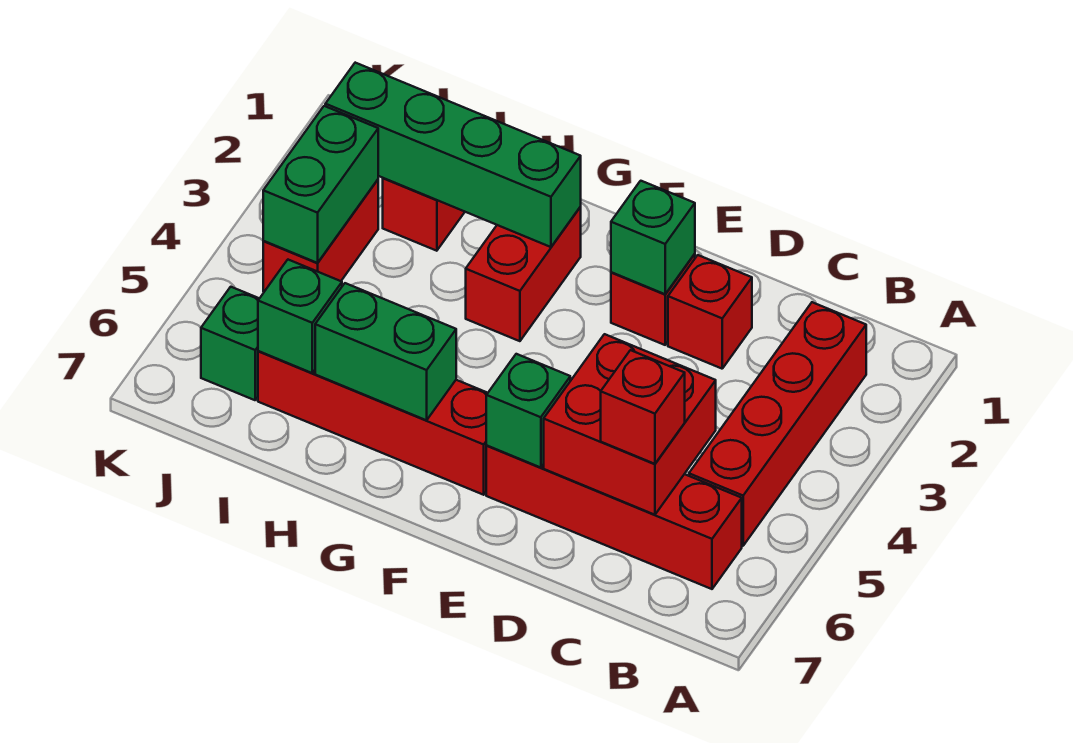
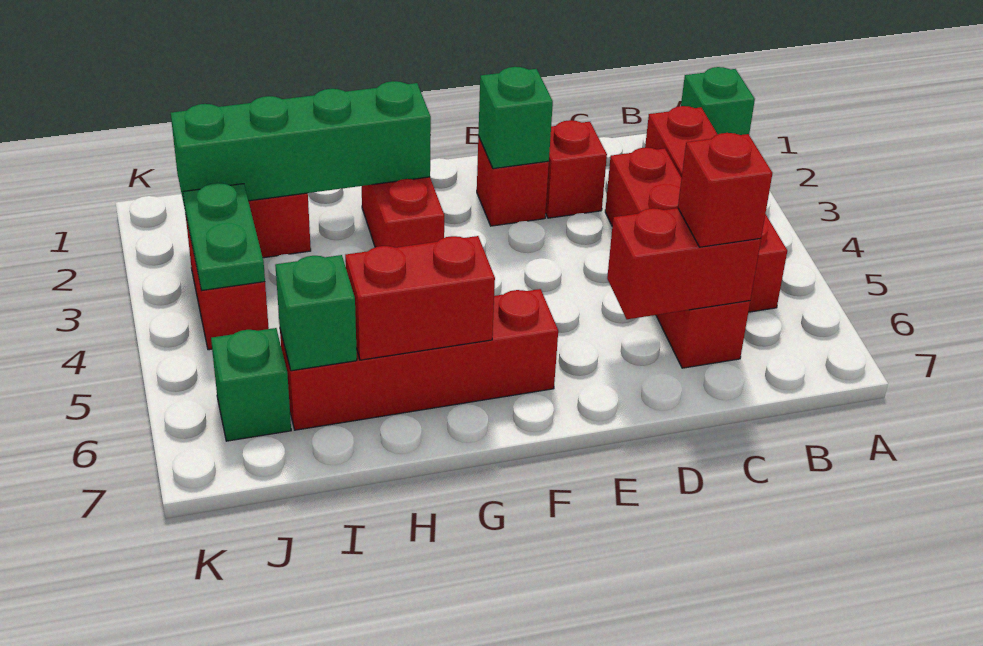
red 1x4 brick [486,446,742,589] -> red 1x4 brick turned to [605,148,750,368]
red 2x2 brick [544,334,716,515] -> red 1x2 brick [607,208,761,319]
green 1x1 brick [486,354,570,468] -> green 1x1 brick moved to [681,67,755,135]
green 1x2 brick [315,283,456,420] -> red 1x2 brick [345,236,495,360]
green 1x2 brick [263,106,378,263] -> green 1x2 plate [183,183,265,291]

